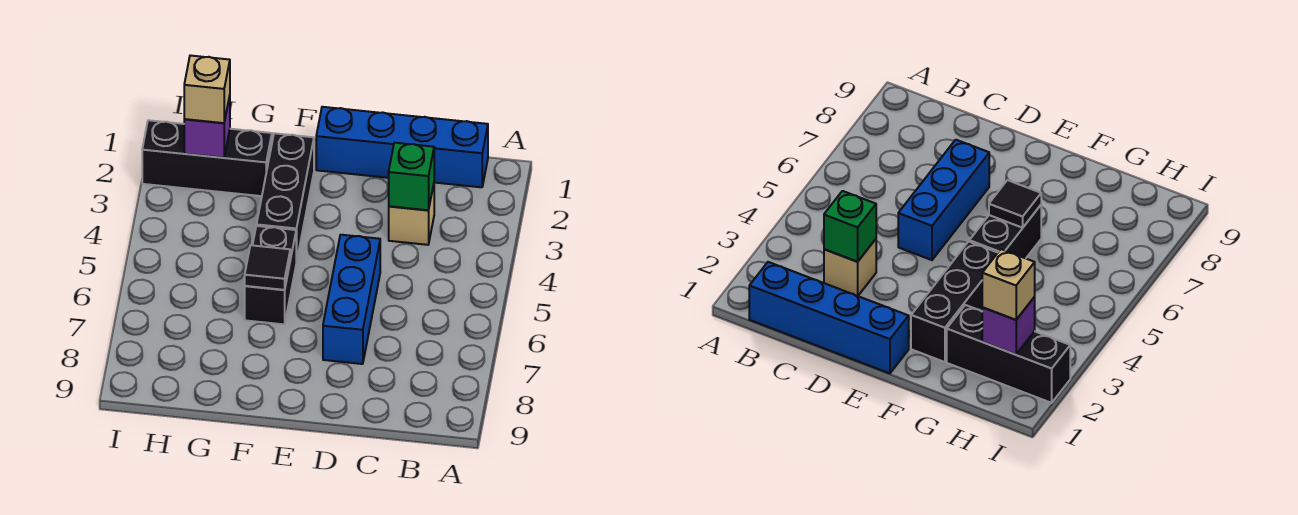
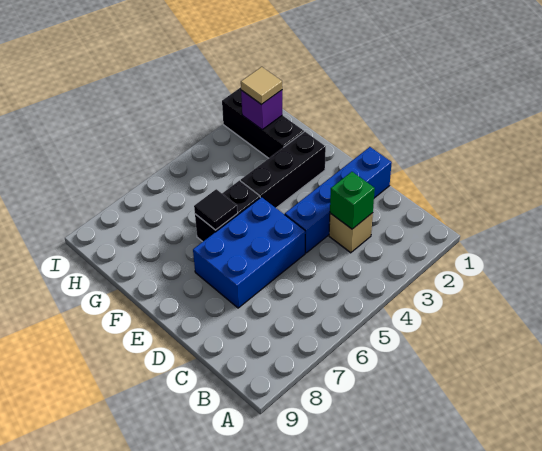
blue 1x4 brick [316,107,488,187] -> blue 1x4 brick turned to [285,147,392,253]
blue 1x3 brick [323,235,380,364] -> blue 2x3 brick [193,197,305,308]
tan 1x1 brick [184,55,230,123] -> tan 1x1 tile [241,67,282,105]

